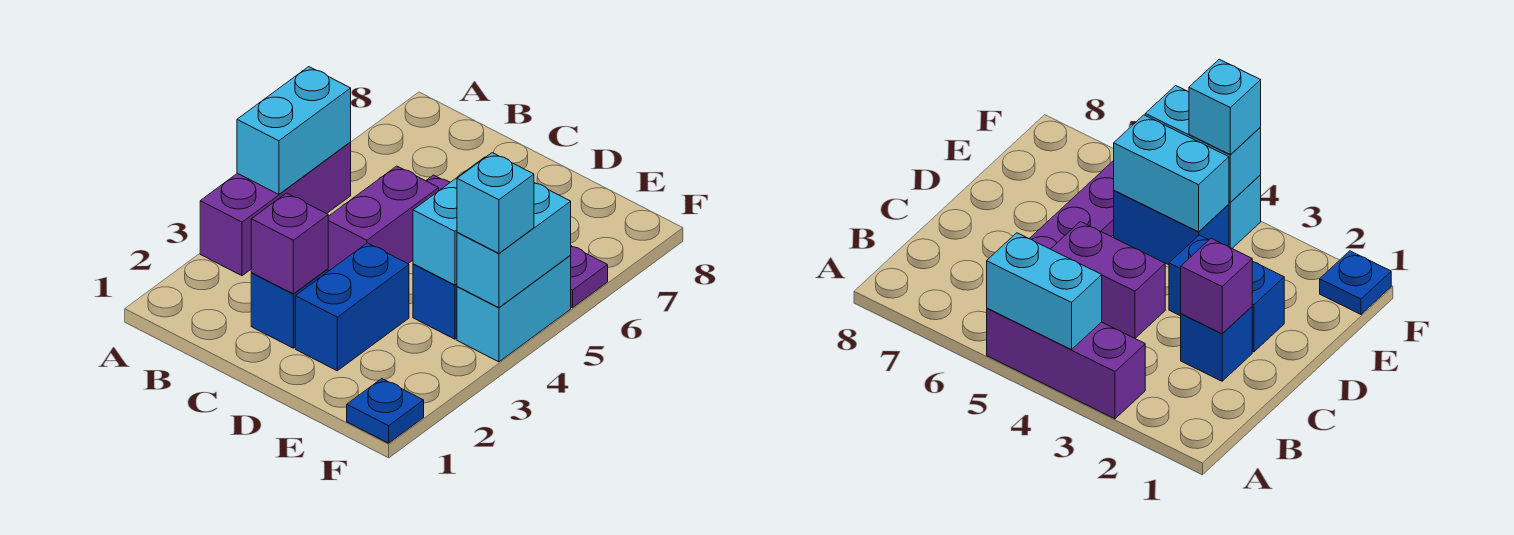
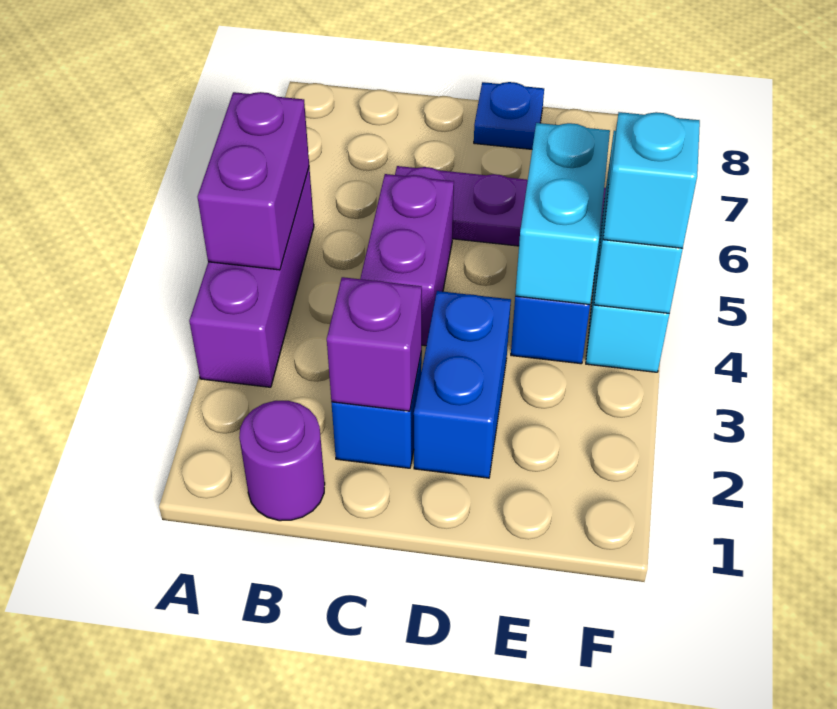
cyan 1x2 brick [237,67,351,194] -> purple 1x2 brick [198,92,309,270]
none -> purple 1x1 round brick [239,401,325,521]
blue 1x1 plate [347,379,424,443] -> blue 1x1 plate moved to [474,82,544,149]

